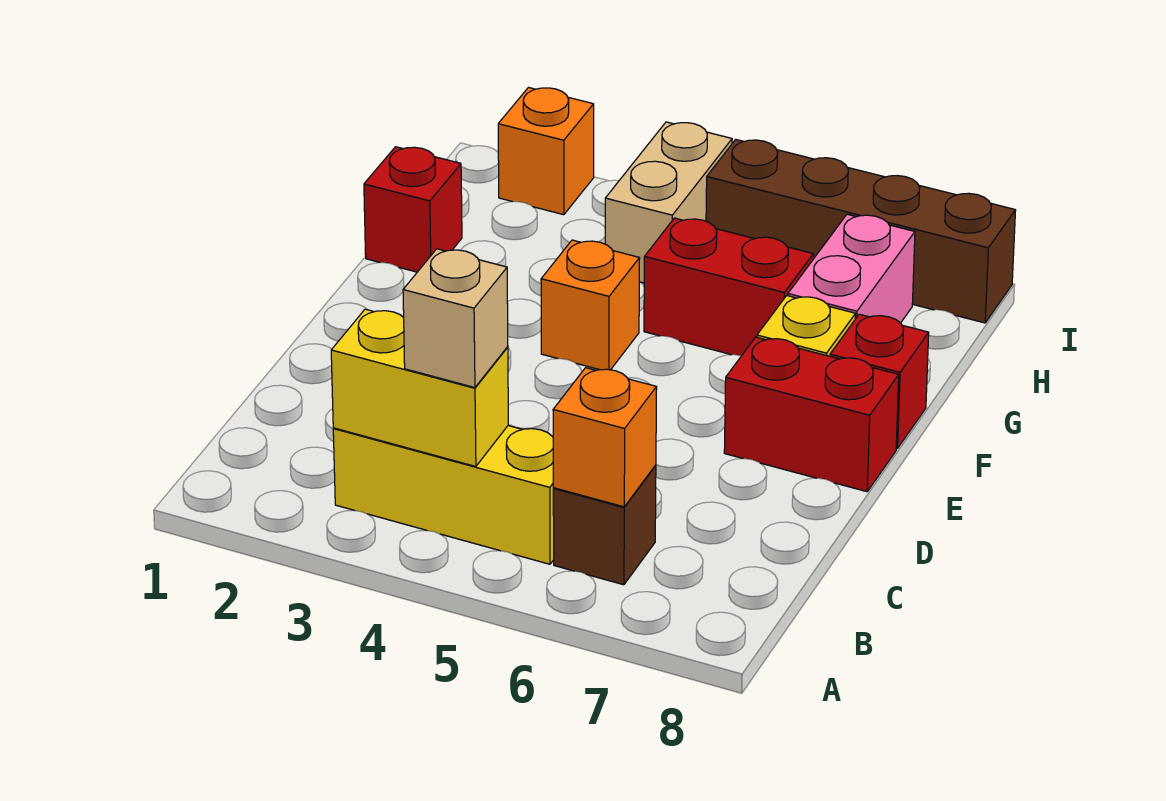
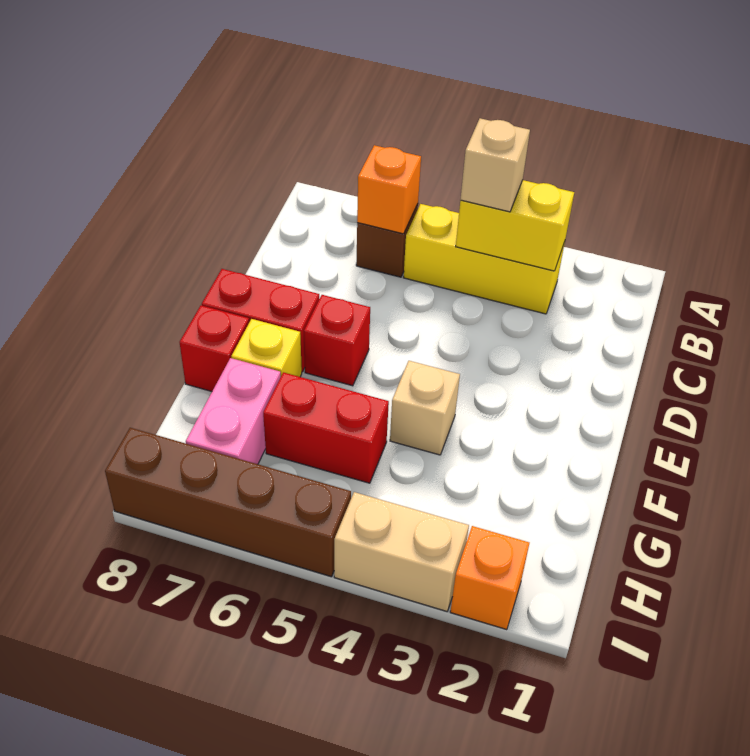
orange 1x1 brick [541,240,640,370] -> tan 1x1 brick [390,361,460,455]
red 1x1 brick [364,147,462,272] -> red 1x1 brick moved to [304,295,370,386]
tan 1x2 brick [605,122,732,283] -> tan 1x2 brick turned to [334,492,469,611]

